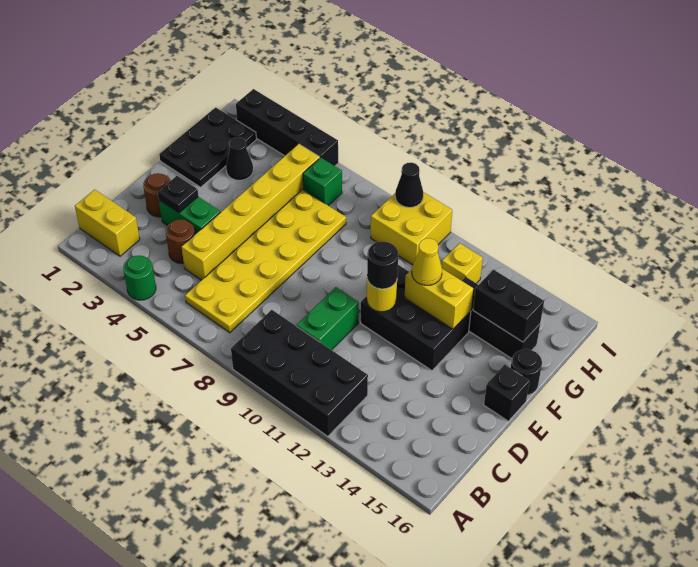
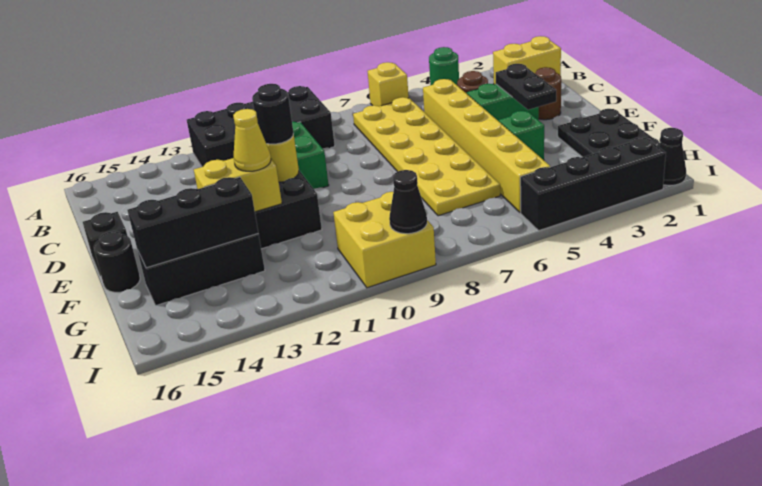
black 1x1 plate [158,176,198,213] -> black 1x2 plate [496,64,556,110]
black 1x1 cone [226,137,253,180] -> black 1x1 cone moved to [659,128,686,185]
black 1x2 brick [473,270,544,342] -> black 1x3 brick [127,177,258,268]
green 1x1 brick [303,158,342,206] -> green 1x1 brick moved to [499,111,544,160]
yellow 1x1 brick [442,243,483,283] -> yellow 1x1 brick moved to [367,62,409,106]

